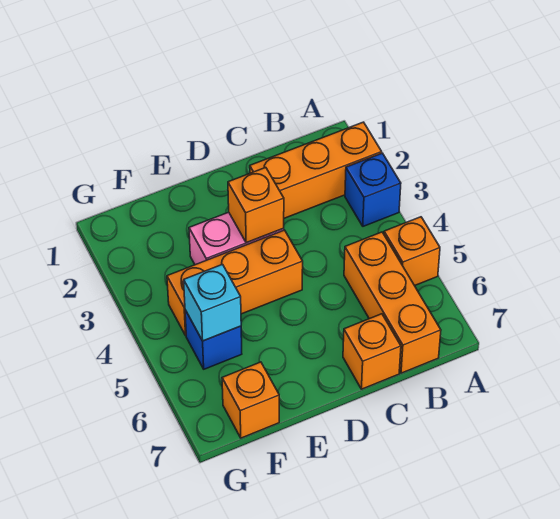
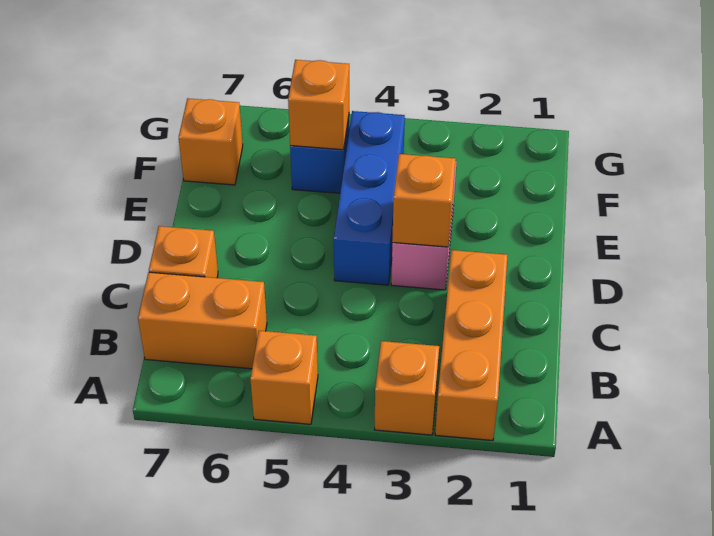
blue 1x1 brick [345,153,401,226] -> orange 1x1 brick [375,341,439,435]
orange 1x3 brick [344,232,441,373] -> orange 1x2 brick [138,272,267,369]
orange 1x3 brick [167,230,303,335] -> blue 1x3 brick [334,111,405,285]
cyan 1x1 brick [184,264,241,341] -> orange 1x1 brick [288,60,349,150]

